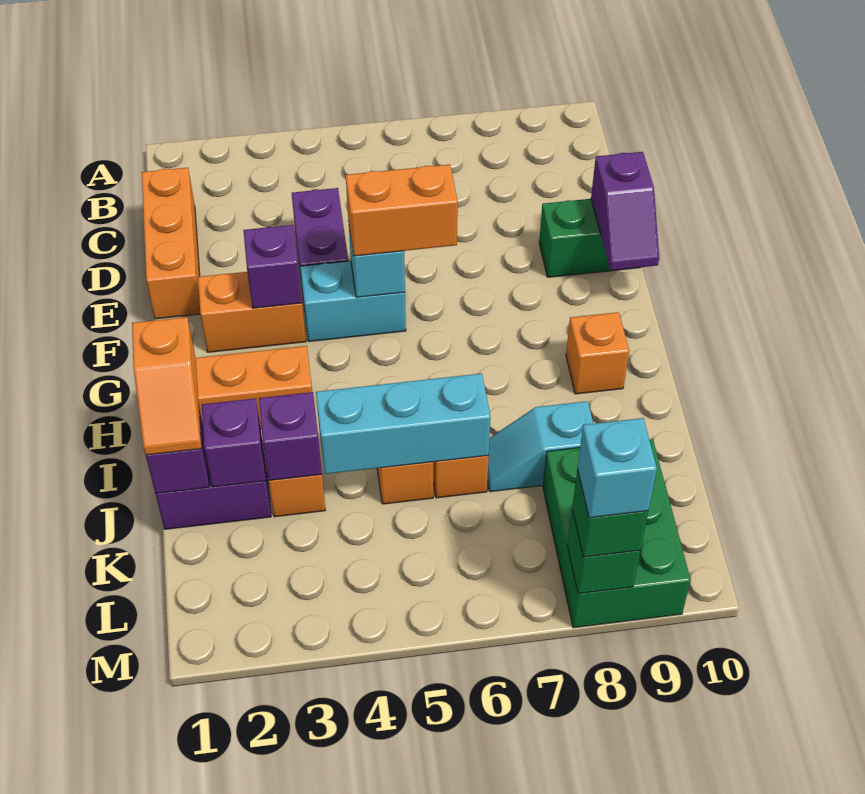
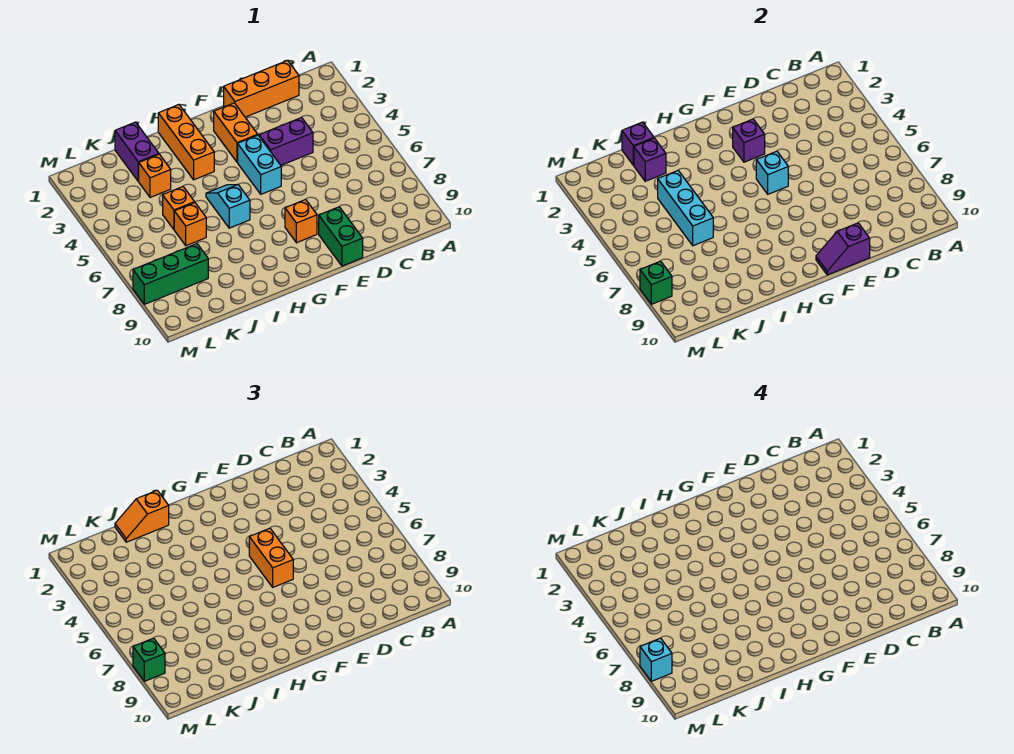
orange 1x1 brick [566,312,629,394] -> orange 1x1 brick moved to [285,199,317,243]
purple 1x1 brick [259,392,322,480] -> none
cyan 1x2 slope [487,401,593,492] -> cyan 1x2 slope moved to [206,184,250,228]
green 2x3 brick [543,439,691,628] -> green 1x3 brick [133,244,208,304]

